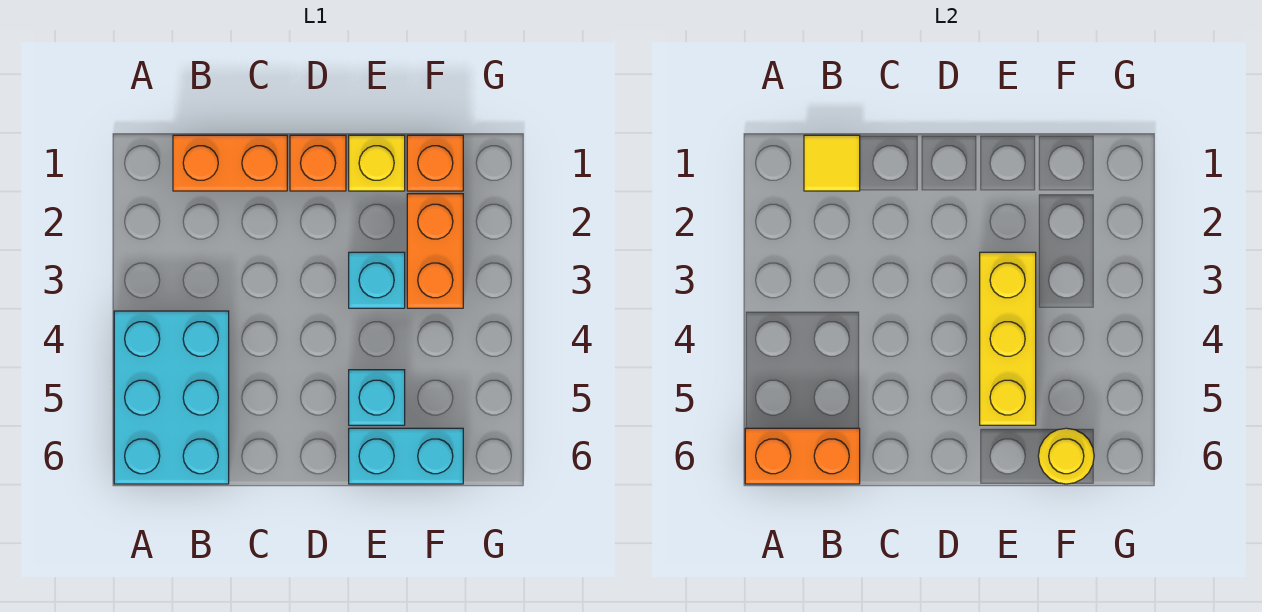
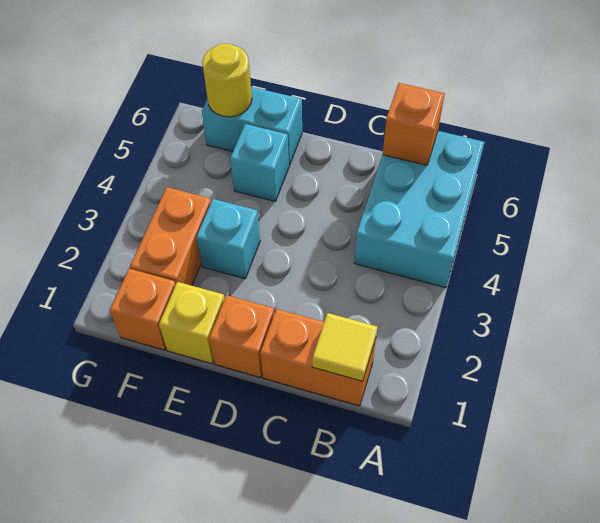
orange 1x2 brick [745,428,860,484] -> orange 1x1 brick [383,83,445,165]
yellow 1x3 brick [980,252,1036,425] -> none

